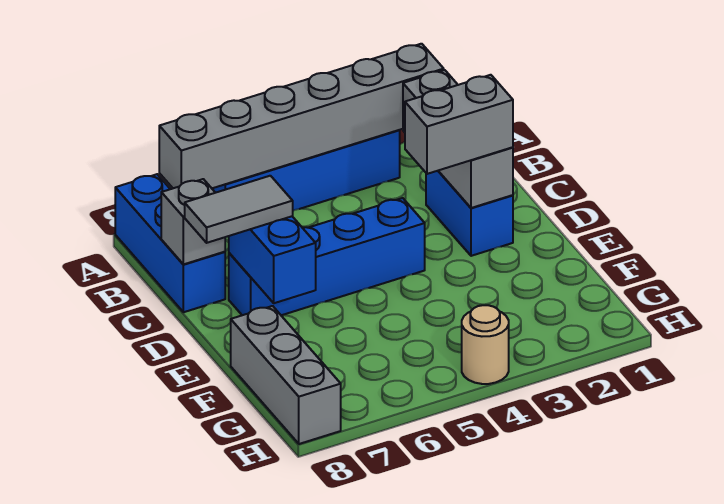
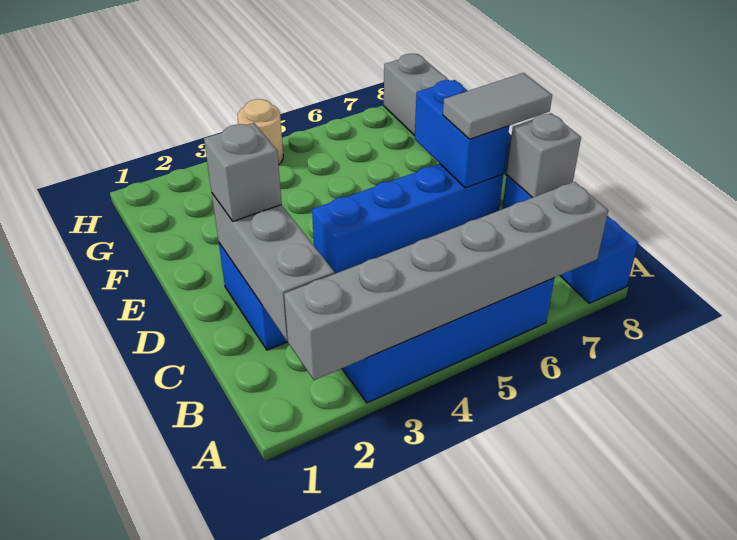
grey 1x2 brick [405,75,513,174] -> grey 1x1 brick [204,123,282,221]

